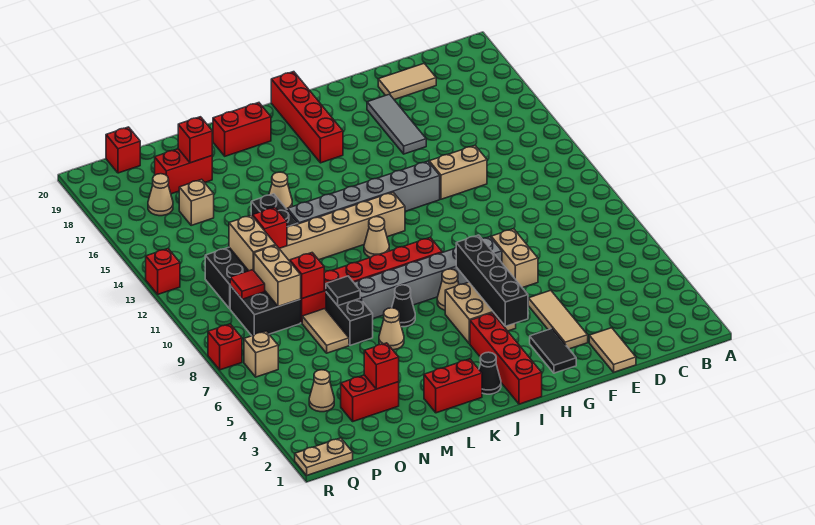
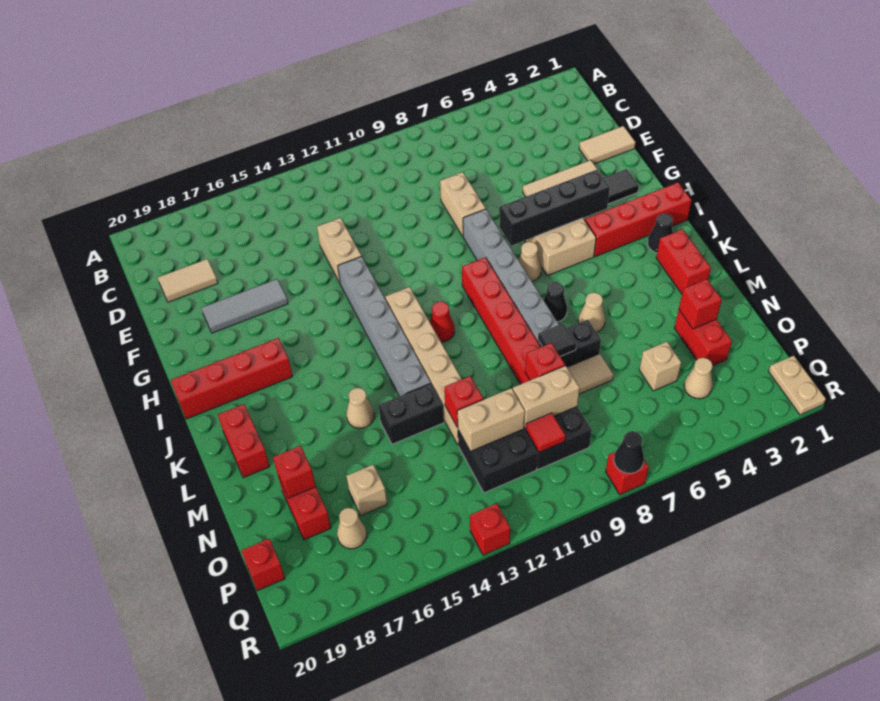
tan 1x2 tile [378,64,436,100] -> tan 1x2 tile turned to [158,259,218,302]
tan 1x2 brick [491,229,538,288] -> tan 1x2 brick turned to [440,172,486,236]
tan 1x1 cone [364,217,389,257] -> red 1x1 cone [430,302,455,342]
tan 1x1 brick [244,331,278,377] -> tan 1x1 brick moved to [640,342,681,391]
none -> black 1x1 cone [614,431,644,473]

